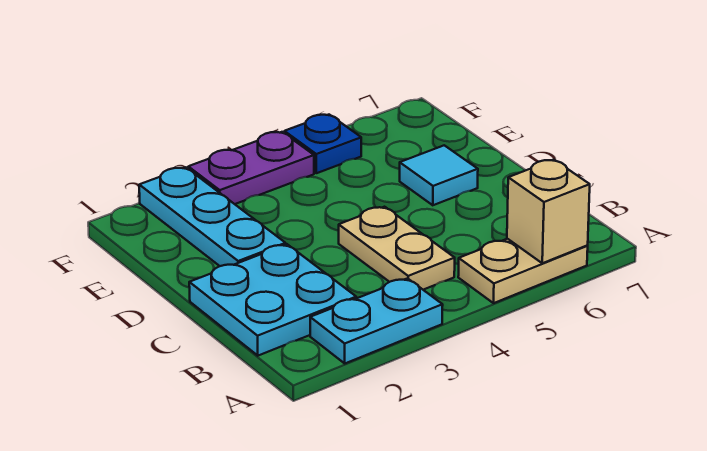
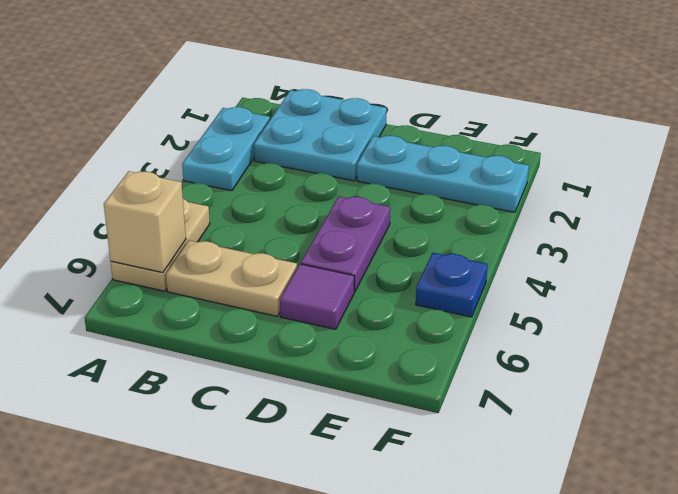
tan 1x2 plate [339,207,455,290] -> tan 1x2 plate moved to [166,240,297,316]
cyan 1x1 tile [400,145,478,205] -> purple 1x1 tile [280,264,354,329]
purple 1x2 plate [188,132,314,204] -> purple 1x2 plate moved to [301,197,390,292]

